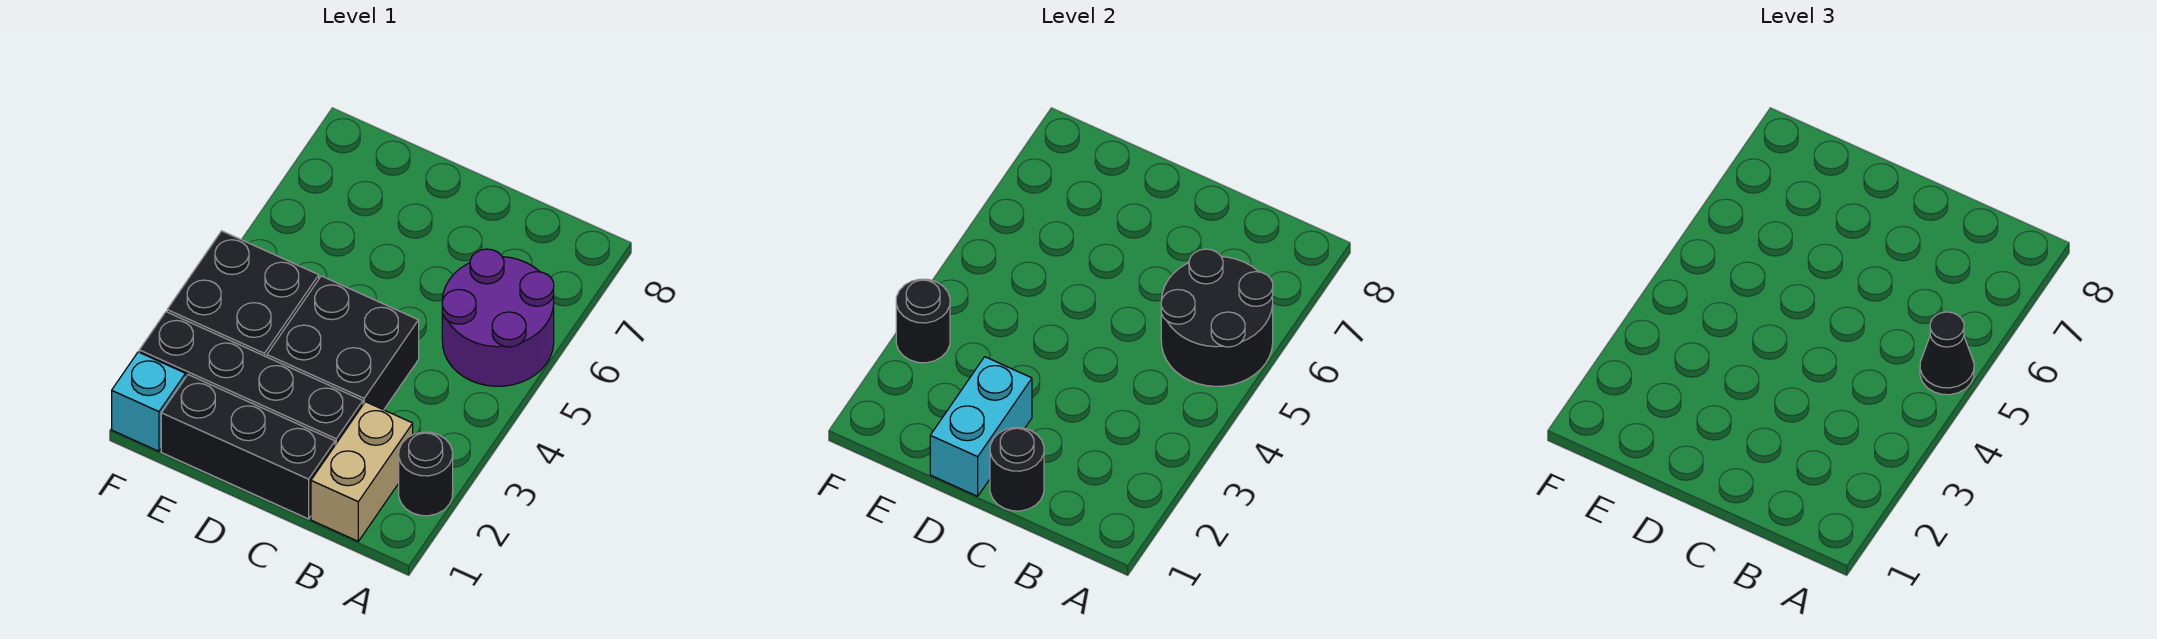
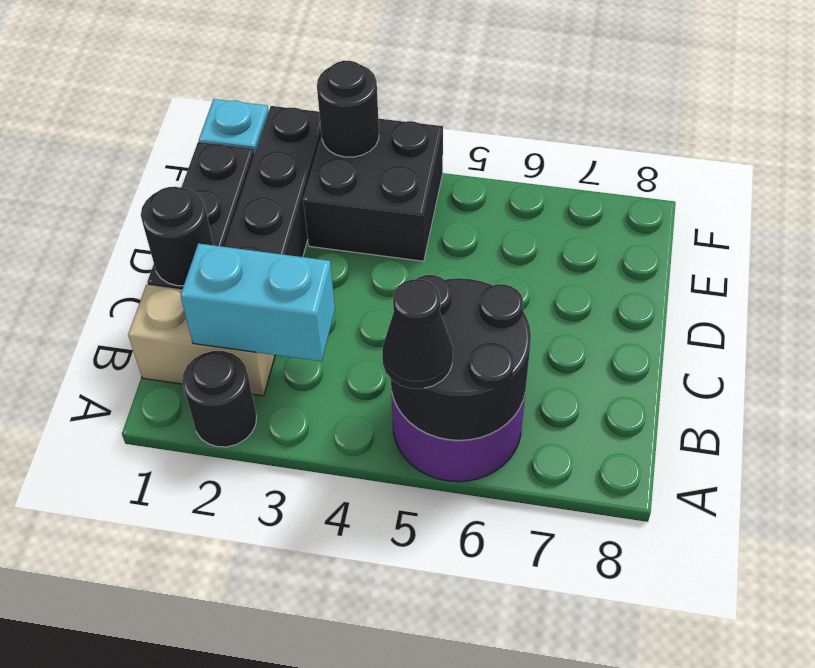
black 2x2 brick [267,276,419,410] -> none
cyan 1x2 brick [930,357,1032,496] -> cyan 1x2 brick moved to [180,243,335,361]

